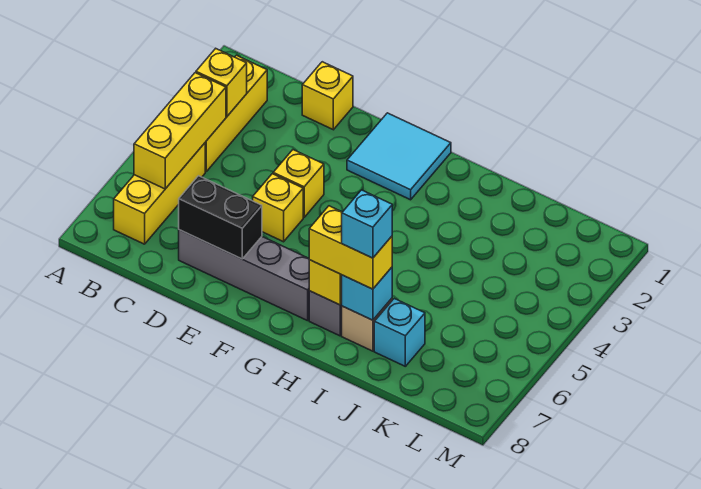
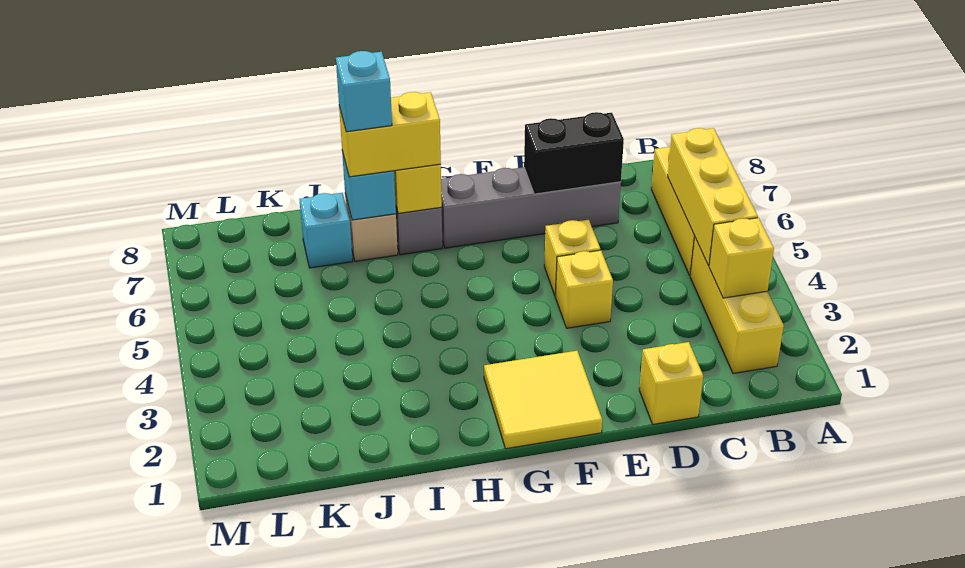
cyan 2x2 tile [347,113,451,200] -> yellow 2x2 tile [484,351,602,449]

